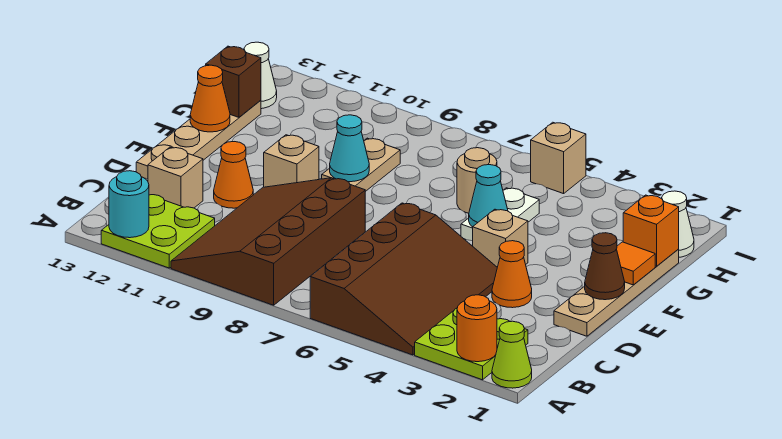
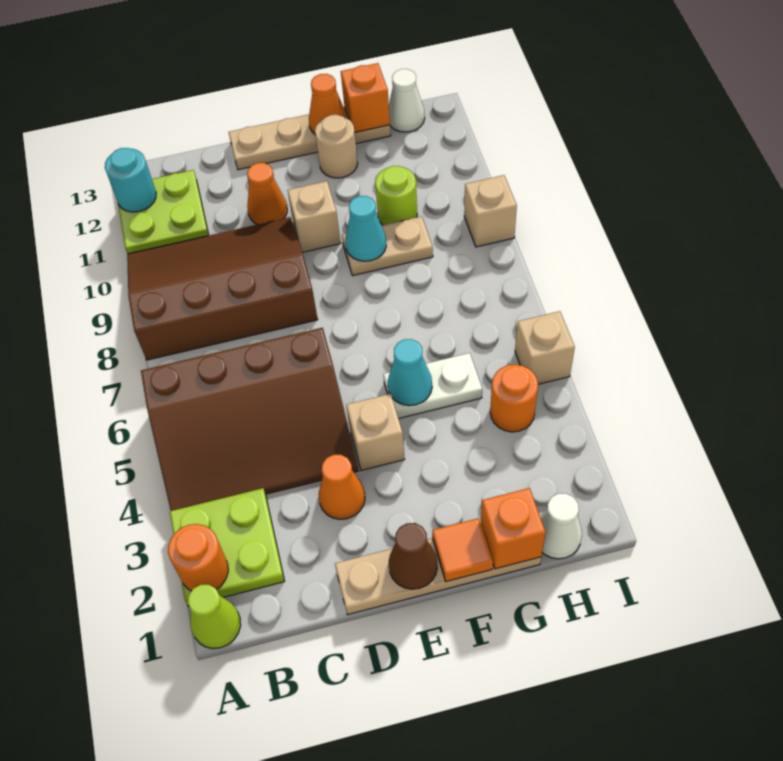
tan 1x1 brick [148,147,203,208] -> tan 1x1 brick moved to [464,175,517,247]
tan 1x1 round brick [457,148,497,213] -> tan 1x1 round brick moved to [315,115,358,178]
none -> lime 1x1 round brick [375,166,417,225]
brown 1x1 brick [206,46,261,117] -> orange 1x1 brick [341,63,390,133]
none -> orange 1x1 round brick [490,365,538,432]

